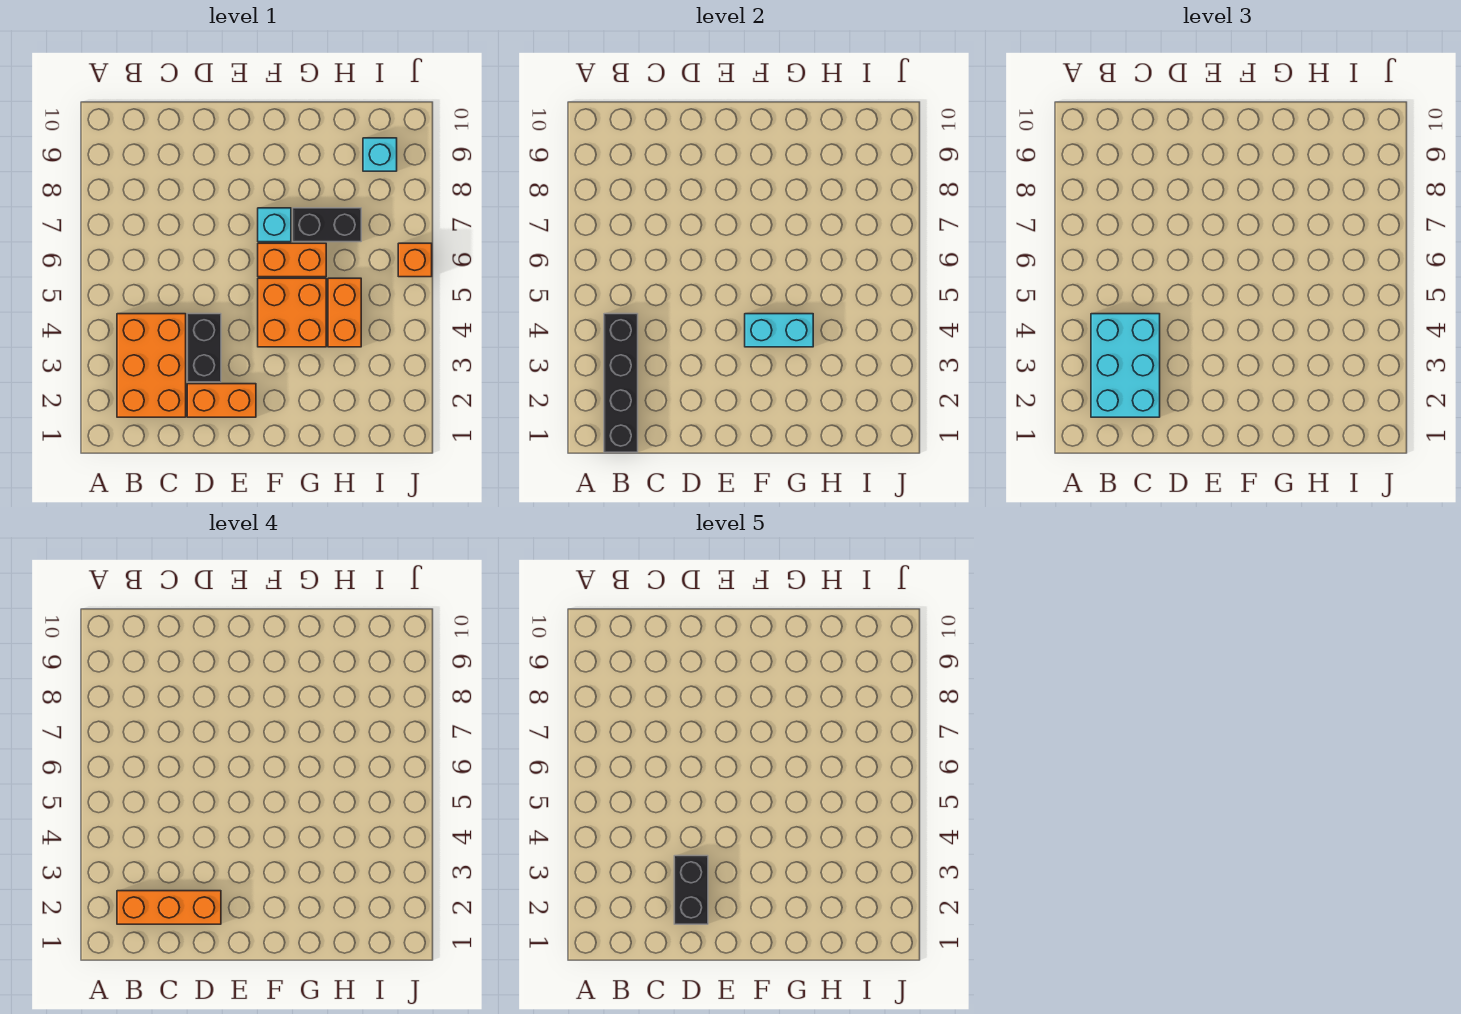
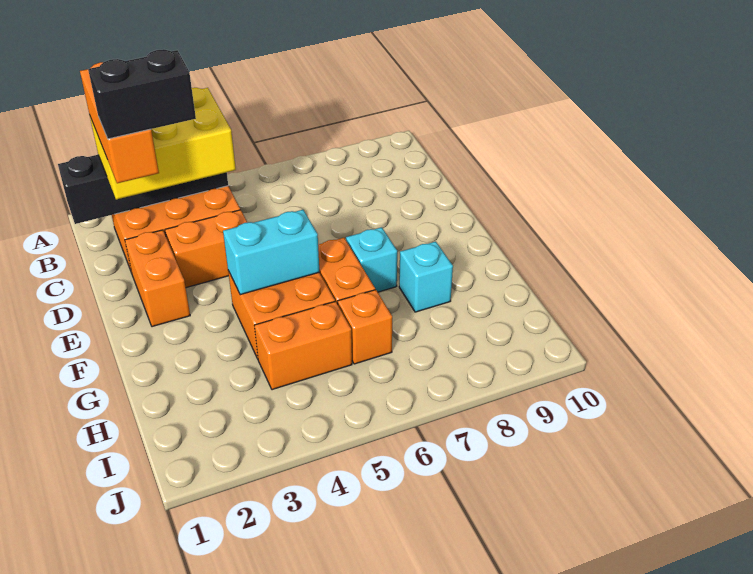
cyan 2x3 brick [1091,314,1160,417] -> yellow 2x3 brick [90,88,236,200]
black 1x2 brick [187,314,221,382] -> orange 1x2 brick [165,210,247,288]
cyan 1x2 brick [745,314,813,347] -> cyan 1x2 brick turned to [223,210,320,295]
black 1x2 brick [293,208,361,242] -> none
cyan 1x1 brick [363,138,397,171] -> cyan 1x1 brick moved to [399,241,453,312]
orange 1x1 brick [398,243,432,277] -> orange 1x1 brick moved to [338,290,392,364]

